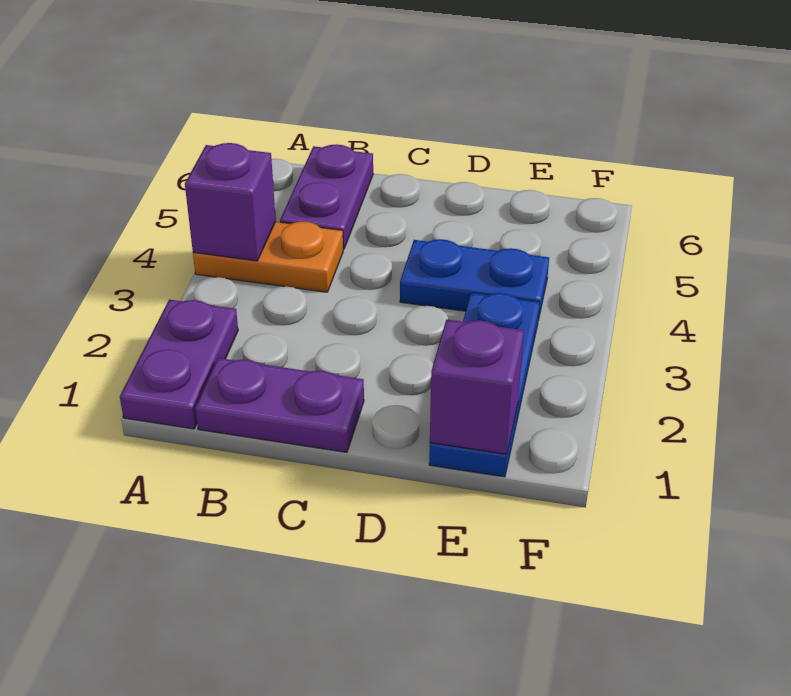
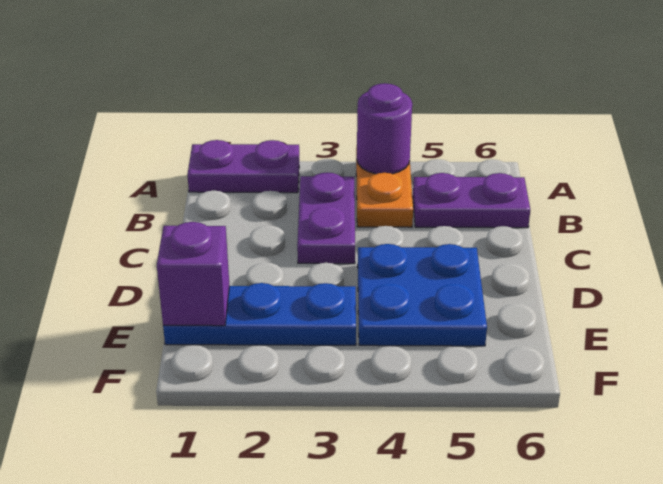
purple 1x1 brick [185,143,276,261] -> purple 1x1 round brick [357,83,412,174]
purple 1x2 plate [195,358,364,452] -> purple 1x2 plate moved to [297,172,355,264]
blue 1x2 plate [400,239,549,319] -> blue 2x2 plate [358,244,487,346]

